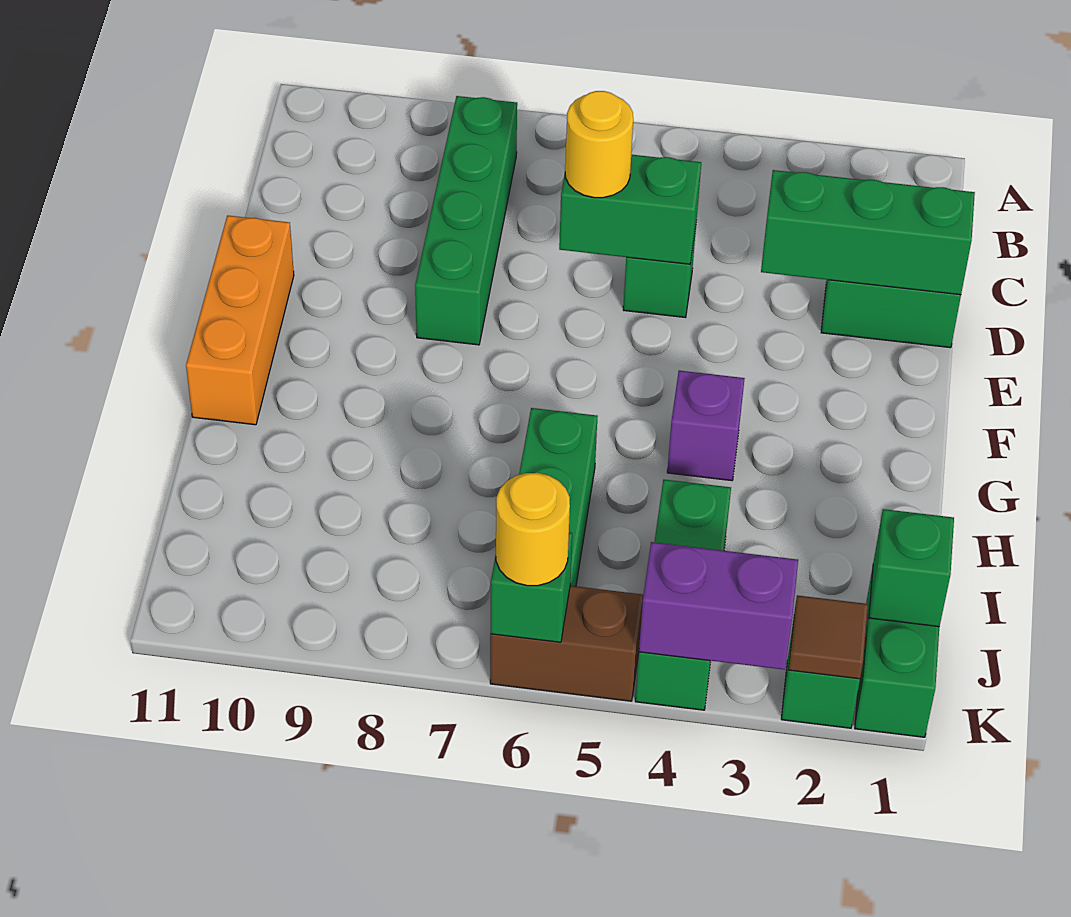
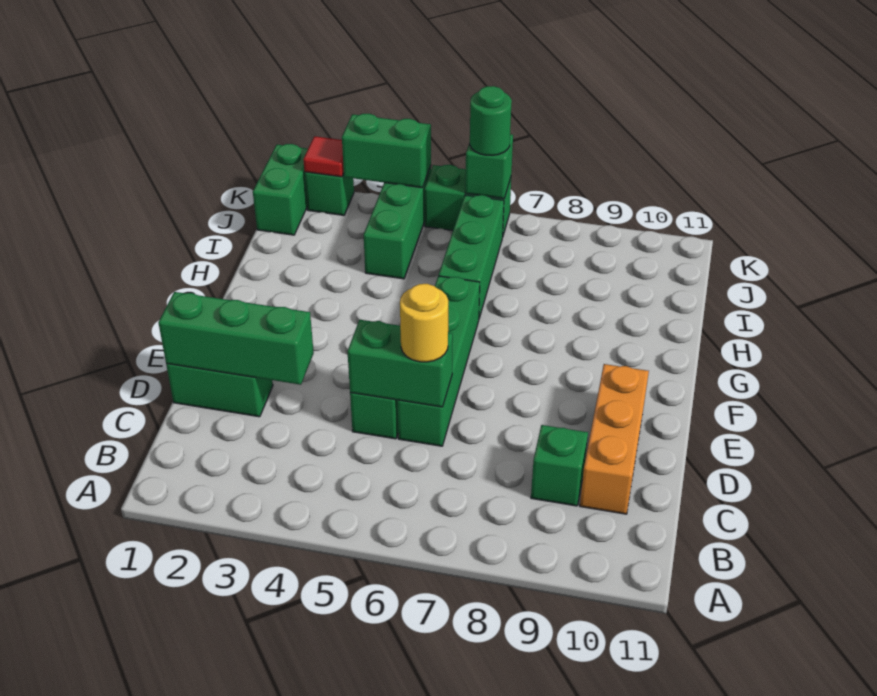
green 1x4 brick [415,96,517,345] -> green 1x4 brick moved to [397,276,480,446]
orange 1x3 brick [186,215,294,425] -> orange 1x3 brick moved to [580,364,649,514]
purple 1x1 brick [667,371,745,481] -> none
green 1x1 brick [869,509,954,627] -> green 1x1 brick moved to [531,425,588,506]
brown 1x1 tile [789,595,868,679] -> red 1x1 tile [303,136,344,177]
purple 1x2 brick [639,542,798,670] -> green 1x2 brick [342,114,431,188]
brown 1x2 brick [490,585,643,701] -> green 1x2 brick [425,165,511,235]
yellow 1x1 round brick [496,473,570,586] -> green 1x1 round brick [470,86,512,155]

